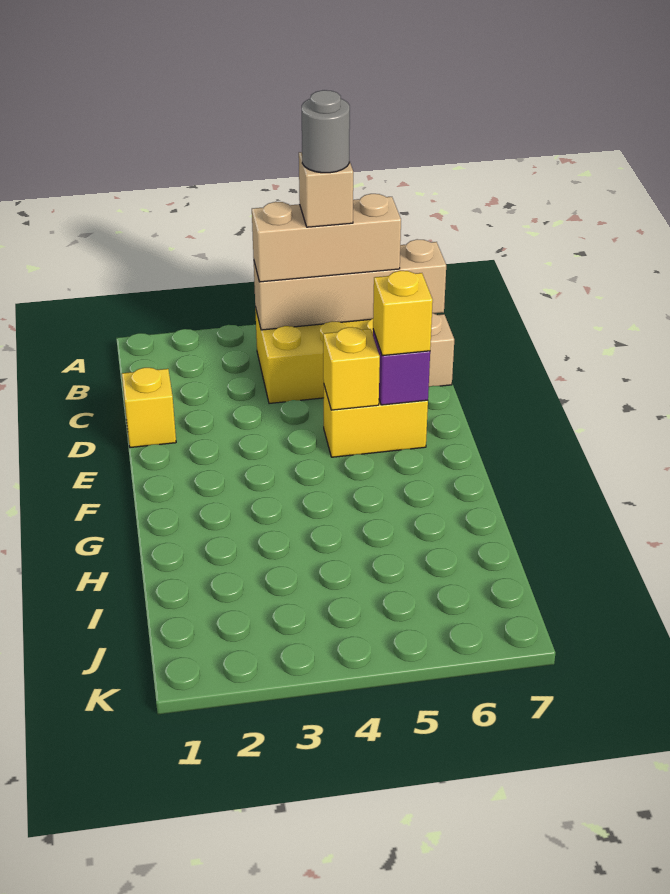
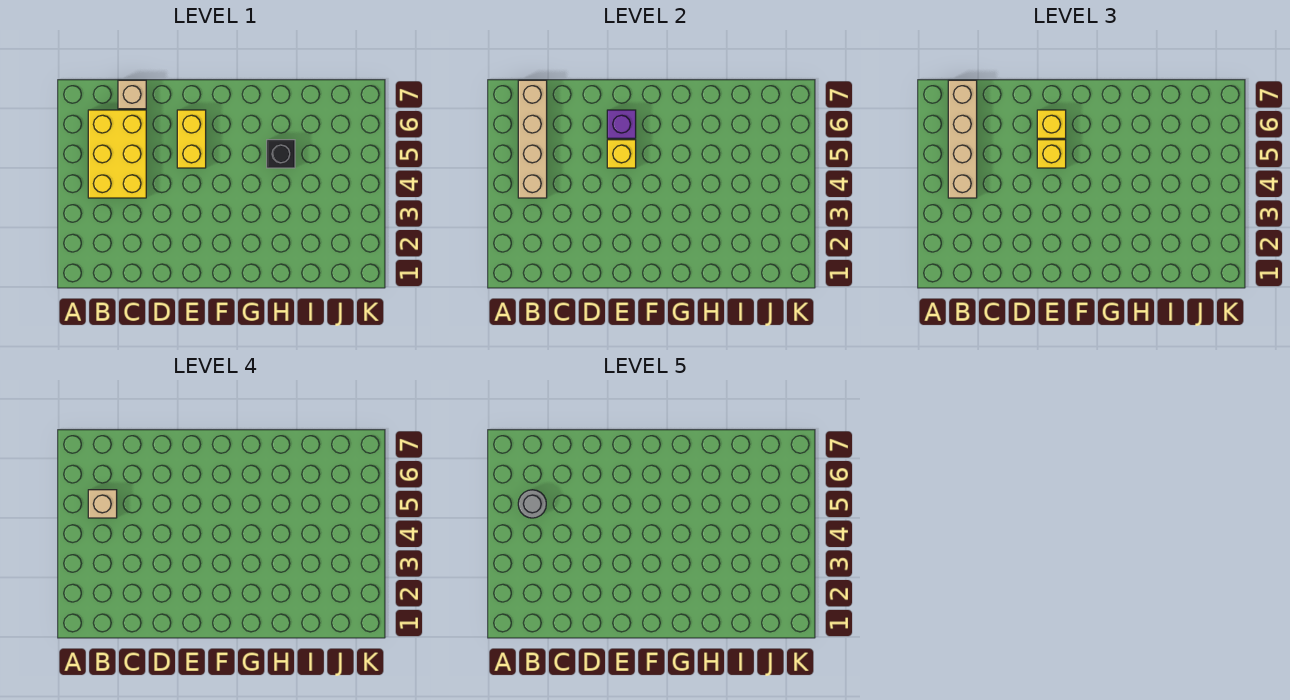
tan 1x3 brick [252,194,401,282] -> tan 1x4 brick [948,80,977,198]
yellow 1x1 brick [122,368,176,448] -> yellow 1x1 brick moved to [1037,140,1066,168]
none -> black 1x1 brick [267,140,295,168]

